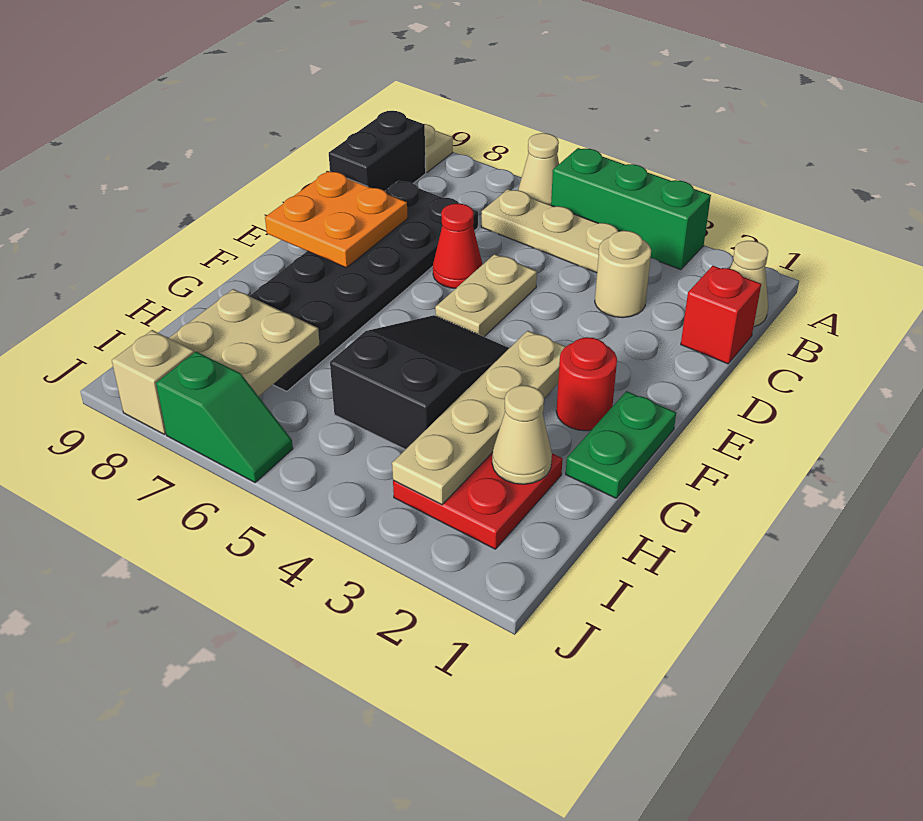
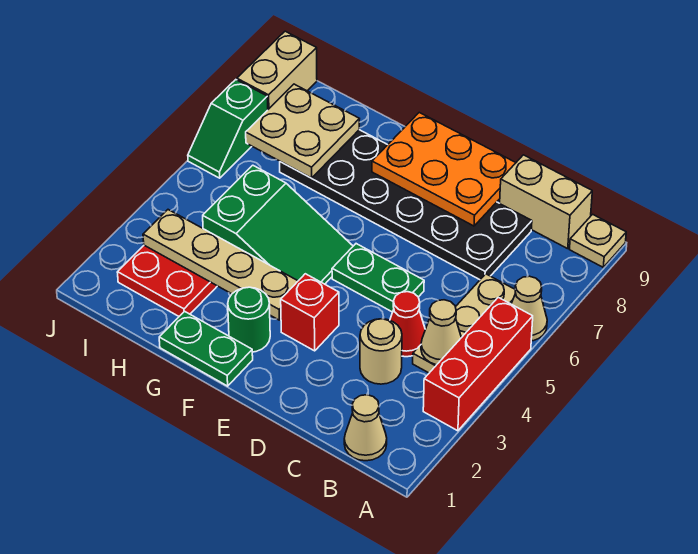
green 1x3 brick [551,148,711,270] -> red 1x3 brick [423,297,533,431]
black 1x2 brick [329,111,426,191] -> tan 1x2 brick [500,155,592,249]
red 1x1 brick [681,266,761,364] -> red 1x1 brick moved to [281,274,339,351]
tan 1x2 plate [435,254,537,337] -> green 1x2 plate [332,244,424,312]
red 1x1 cone [433,204,483,288] -> red 1x1 cone moved to [390,292,425,357]
orange 2x2 plate [265,171,408,268] -> orange 2x3 plate [372,113,516,226]
red 1x1 round brick [556,337,617,431] -> green 1x1 round brick [228,287,270,352]
black 2x3 slope [330,315,509,450] -> green 2x3 slope [203,165,353,284]
tan 1x1 cone [492,385,552,484] -> tan 1x1 cone moved to [421,300,461,365]
tan 1x1 brick [112,330,194,434] -> tan 1x2 brick [237,31,317,109]

